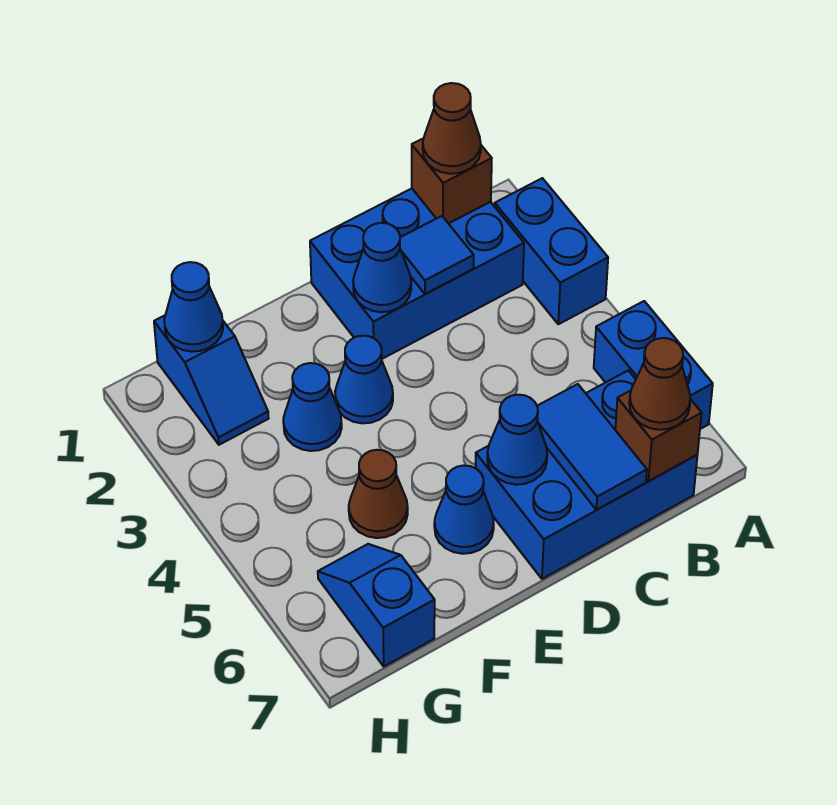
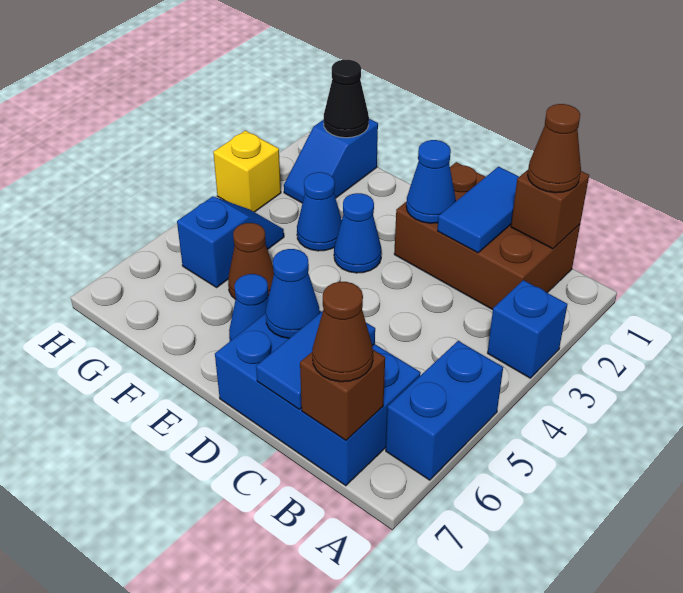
blue 1x2 brick [495,178,608,324] -> blue 1x1 brick [488,280,567,378]
blue 2x3 brick [310,189,524,359] -> brown 2x3 brick [394,162,580,310]
blue 1x1 tile [400,216,474,294] -> blue 1x2 tile [438,167,519,253]
blue 1x1 cone [164,262,223,352] -> black 1x1 cone [324,60,369,138]
blue 1x2 slope [318,544,435,666] -> blue 1x2 slope moved to [177,196,284,287]
none -> yellow 1x1 brick [213,131,281,212]

